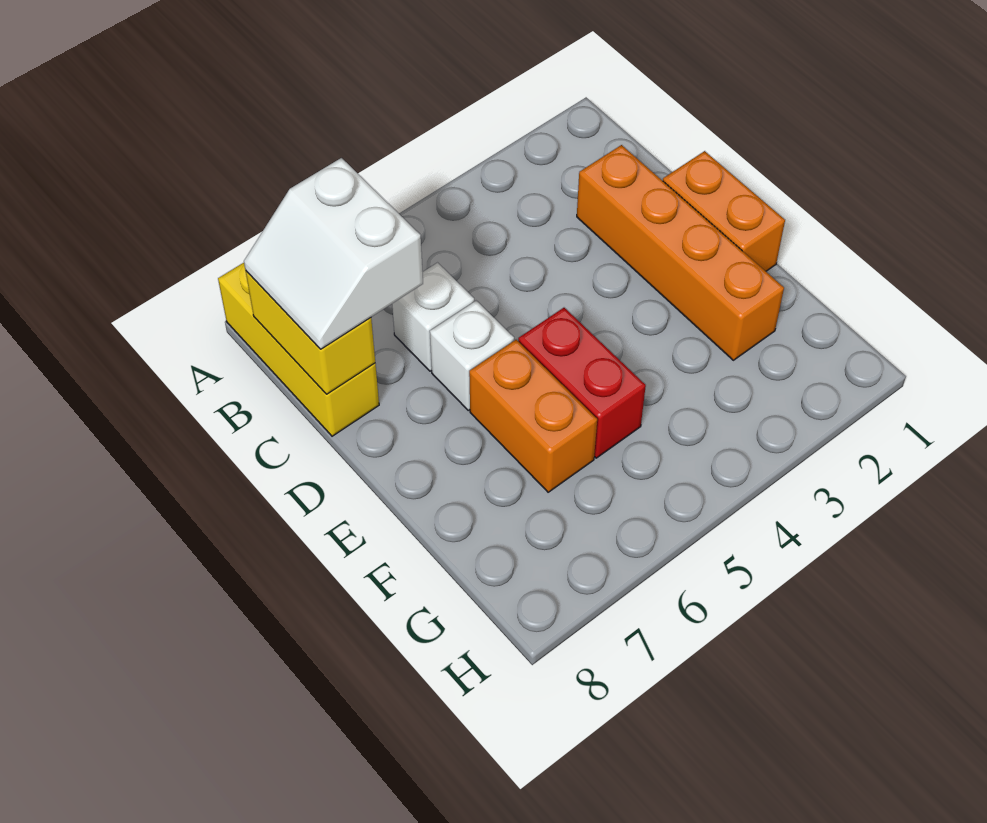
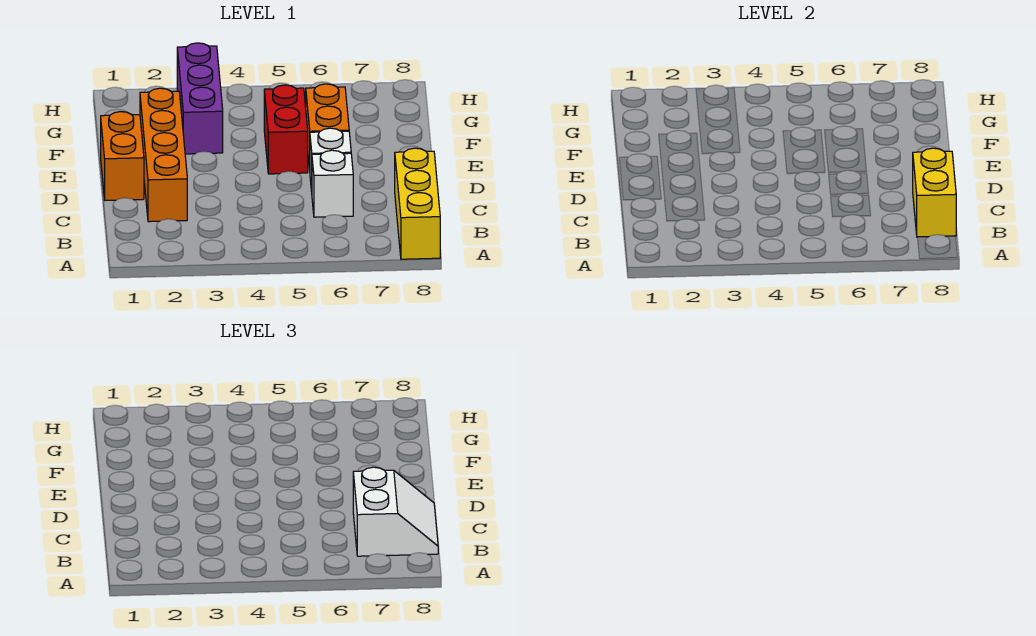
none -> purple 1x3 brick [177,43,223,154]

